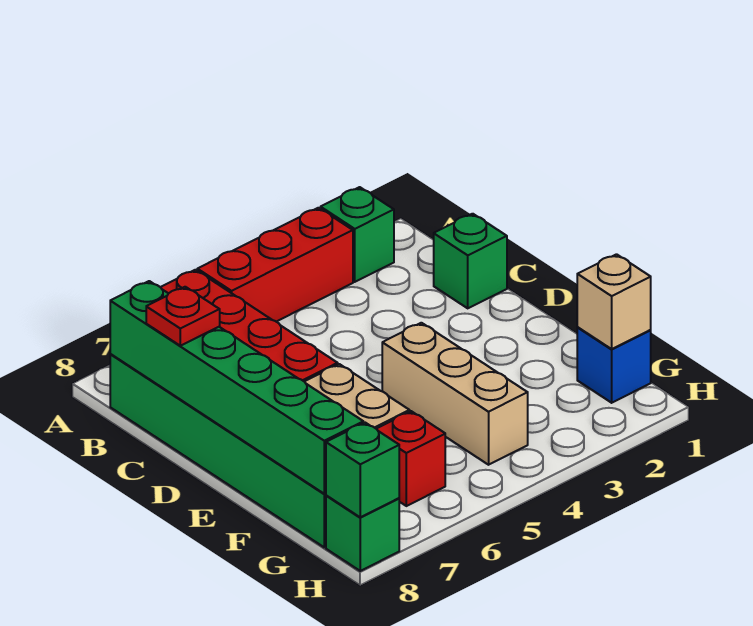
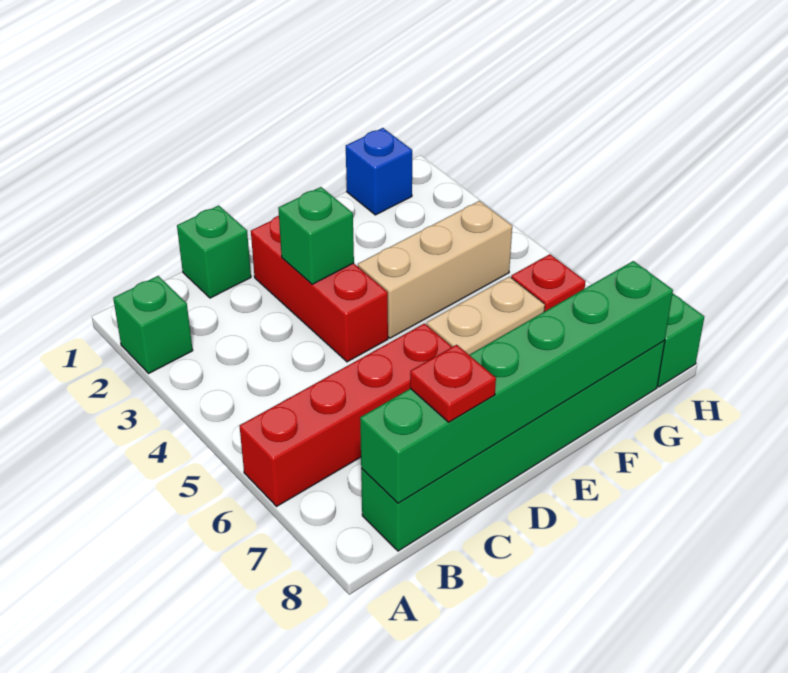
red 1x3 brick [197,208,353,322] -> red 1x3 brick moved to [251,216,388,362]
tan 1x1 brick [577,254,651,349] -> none
green 1x1 brick [326,423,399,517] -> green 1x1 brick moved to [278,187,354,284]

